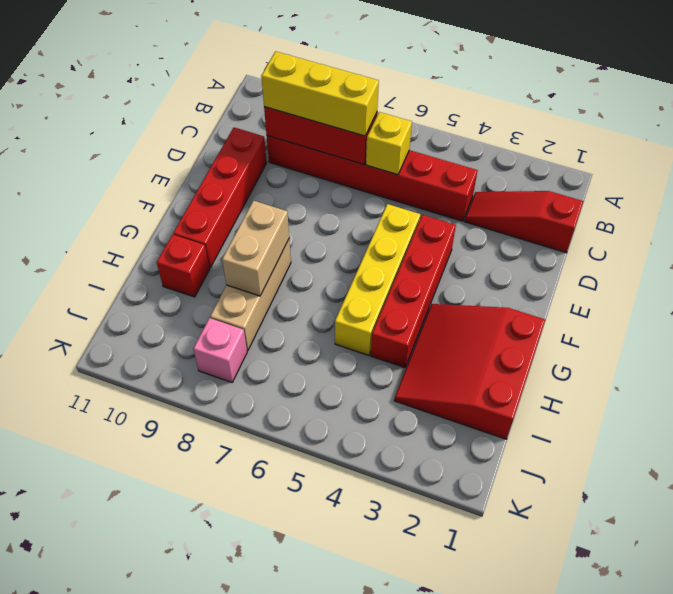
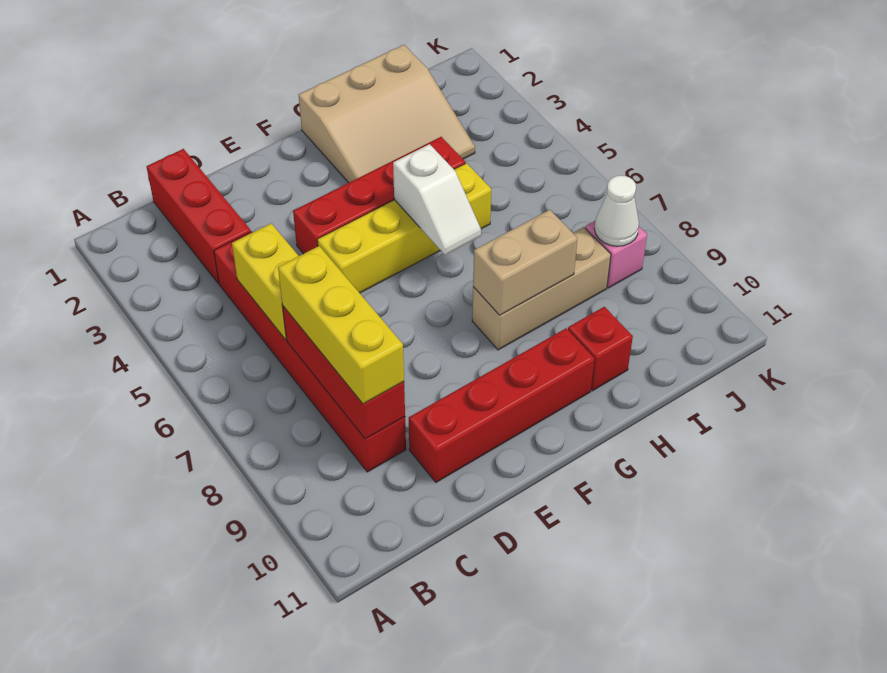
red 1x3 slope [465,191,584,253] -> red 1x3 brick [146,149,251,284]
yellow 1x1 brick [366,112,412,175] -> yellow 1x2 brick [232,223,298,340]
red 3x3 slope [394,304,545,439] -> tan 3x3 slope [299,45,475,183]
none -> white 1x2 slope [393,144,481,255]
none -> white 1x1 cone [594,175,639,246]

